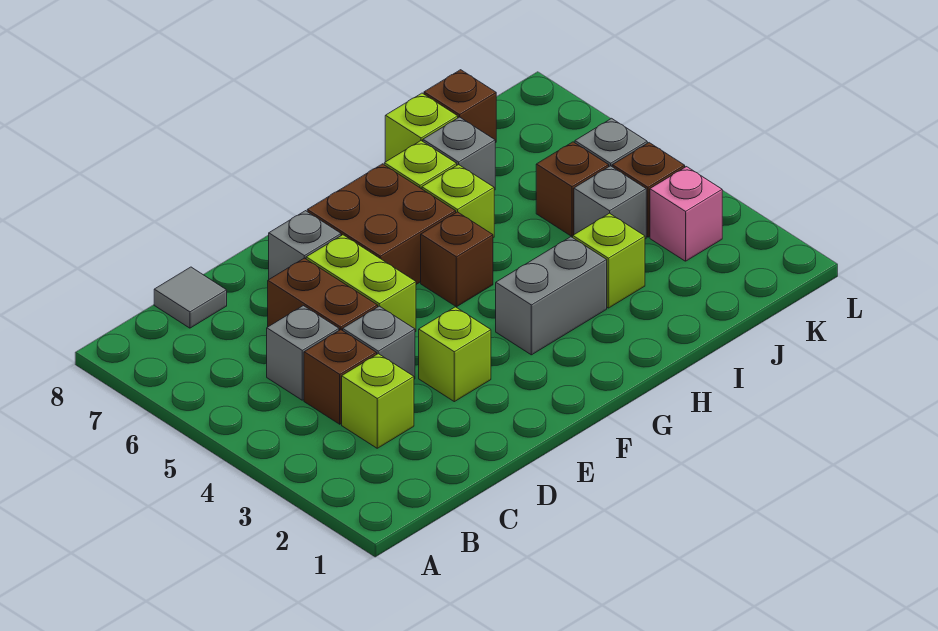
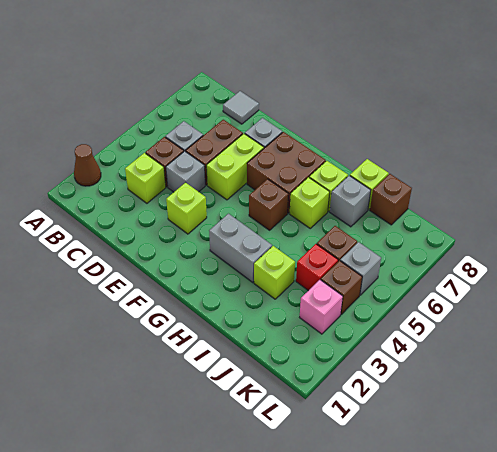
none -> brown 1x1 cone [74,144,101,186]
grey 1x1 brick [574,166,646,239] -> red 1x1 brick [296,244,338,291]

